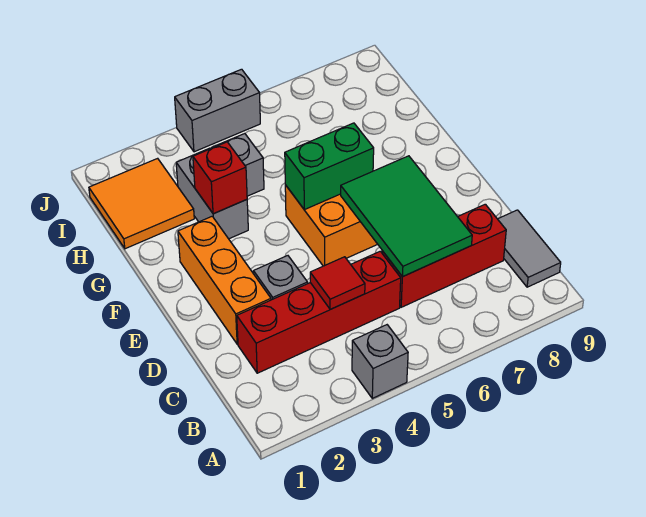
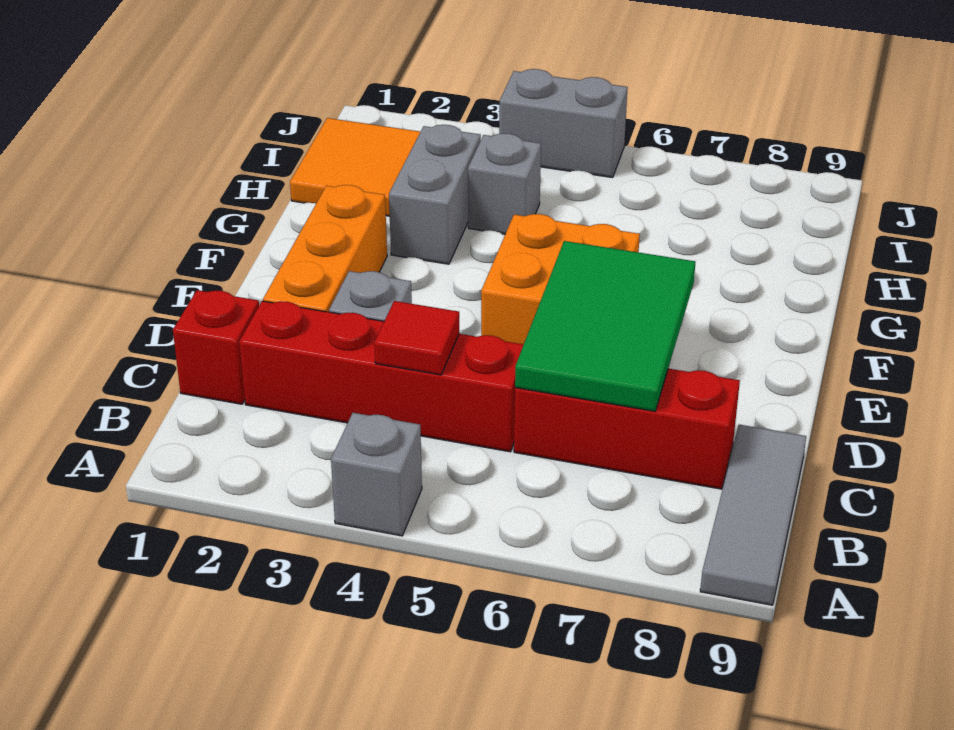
grey 1x2 tile [498,210,561,287] -> grey 1x3 tile [700,425,806,605]
green 1x2 brick [285,123,374,210] -> none
red 1x1 brick [193,142,247,214] -> red 1x1 brick moved to [173,290,259,404]

